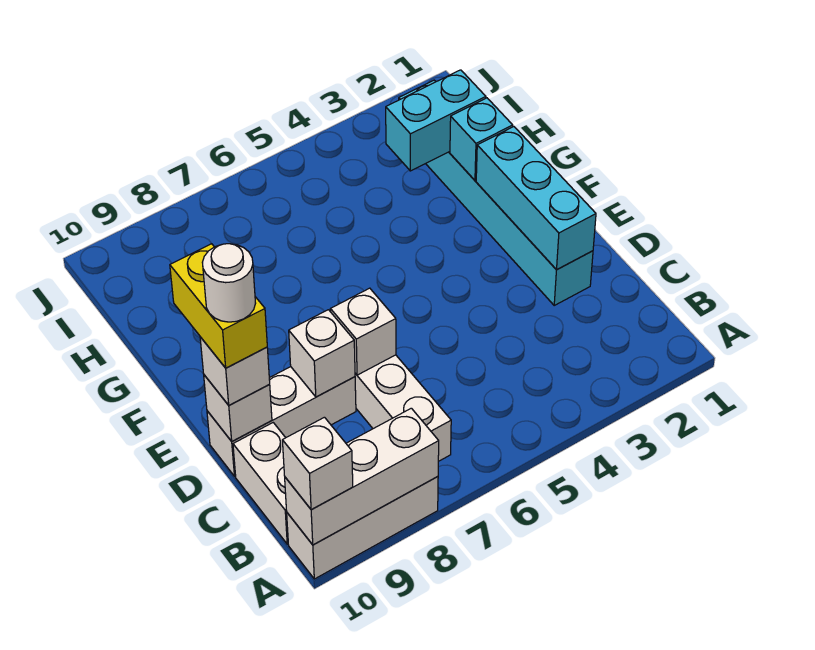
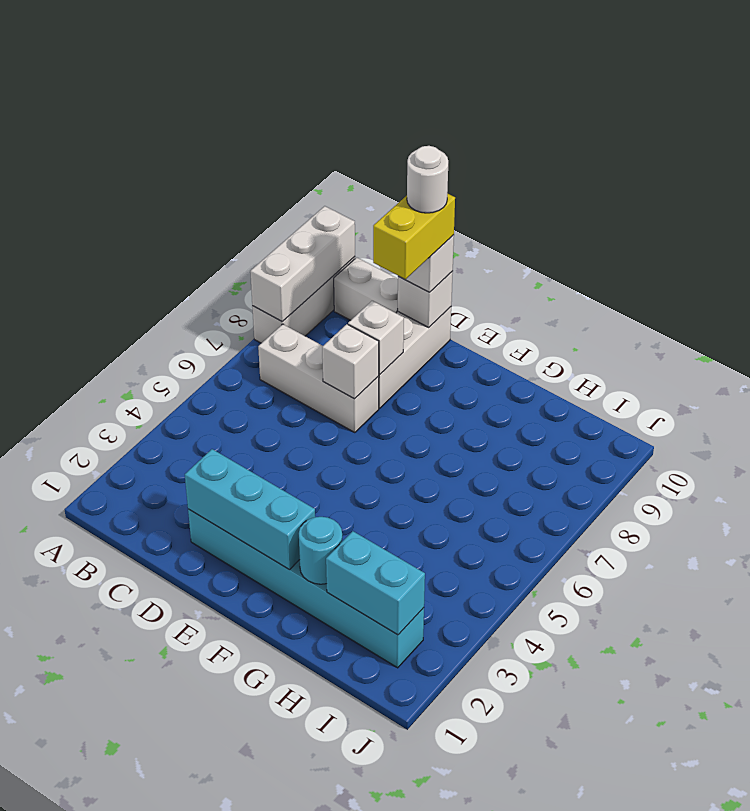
white 1x1 brick [282,417,353,510] -> none
yellow 1x2 brick [170,244,267,368] -> yellow 1x2 brick turned to [373,193,455,279]
cyan 1x1 brick [450,98,513,180] -> cyan 1x1 round brick [299,517,342,584]
cyan 1x2 brick [386,70,486,171] -> cyan 1x2 brick turned to [326,531,425,635]

